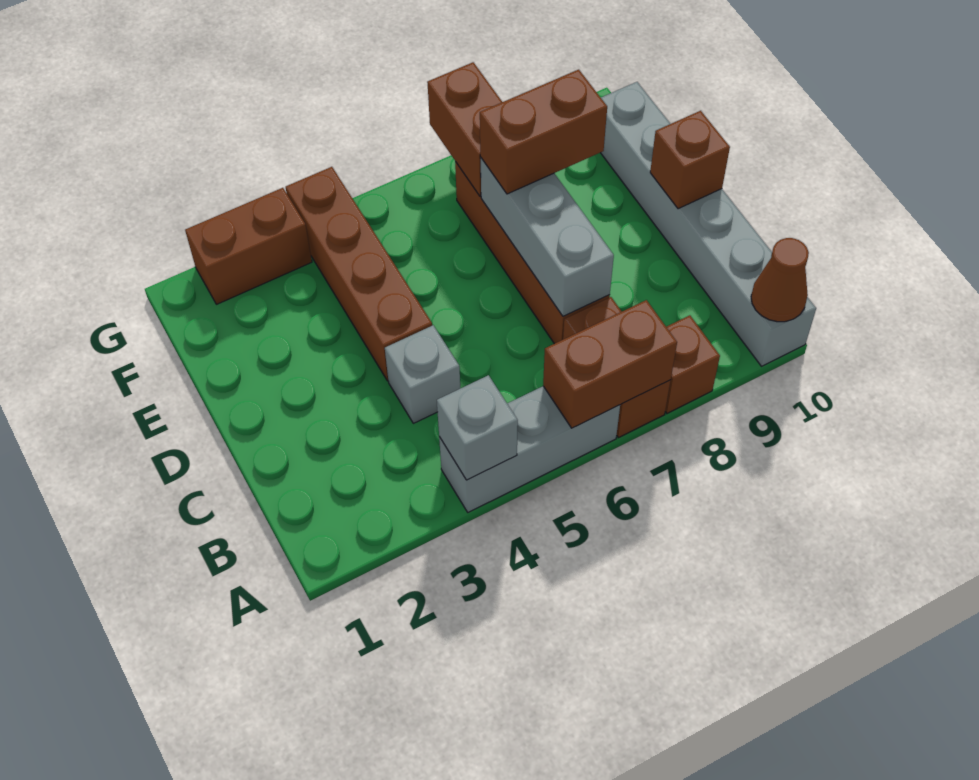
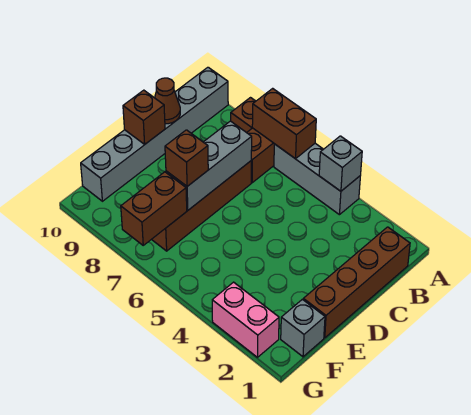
brown 1x1 cone [751,238,809,322] -> brown 1x1 cone moved to [155,78,180,124]
grey 1x1 brick [385,325,460,423] -> grey 1x1 brick moved to [281,299,325,357]
brown 1x4 brick [286,167,432,381] -> brown 1x4 brick moved to [303,227,410,338]
brown 1x2 brick [480,70,607,194] -> brown 1x1 brick [165,130,208,186]
brown 1x2 brick [185,188,312,304] -> pink 1x2 brick [212,282,279,357]

